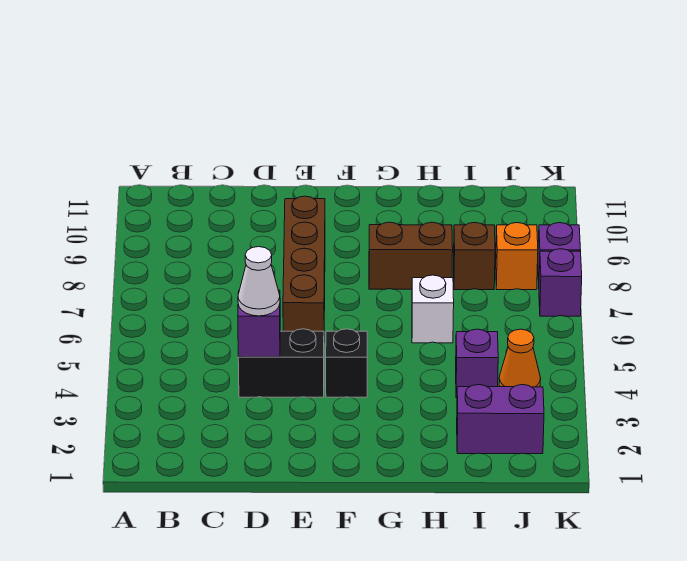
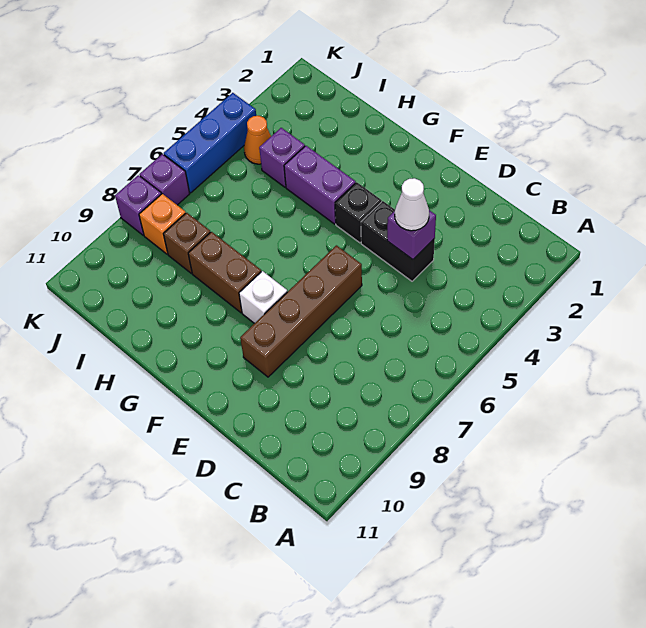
white 1x1 brick [412,275,454,343] -> white 1x1 brick moved to [239,271,287,323]
purple 1x2 brick [457,385,544,454] -> purple 1x2 brick moved to [284,146,356,224]
none -> blue 1x3 brick [164,93,256,193]

